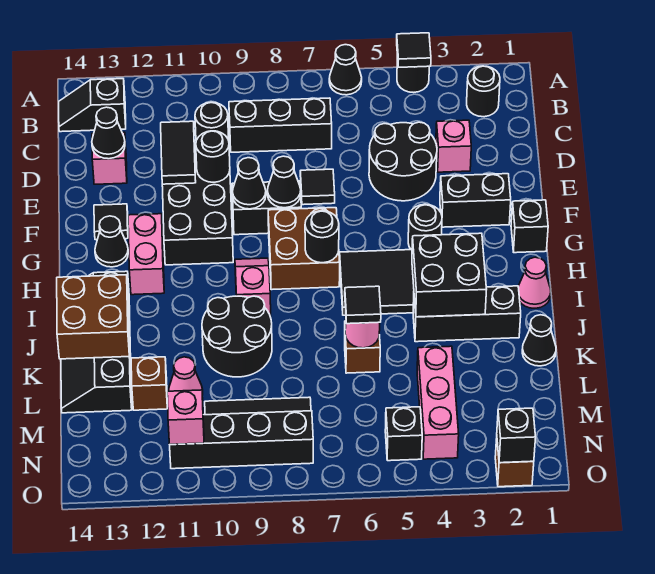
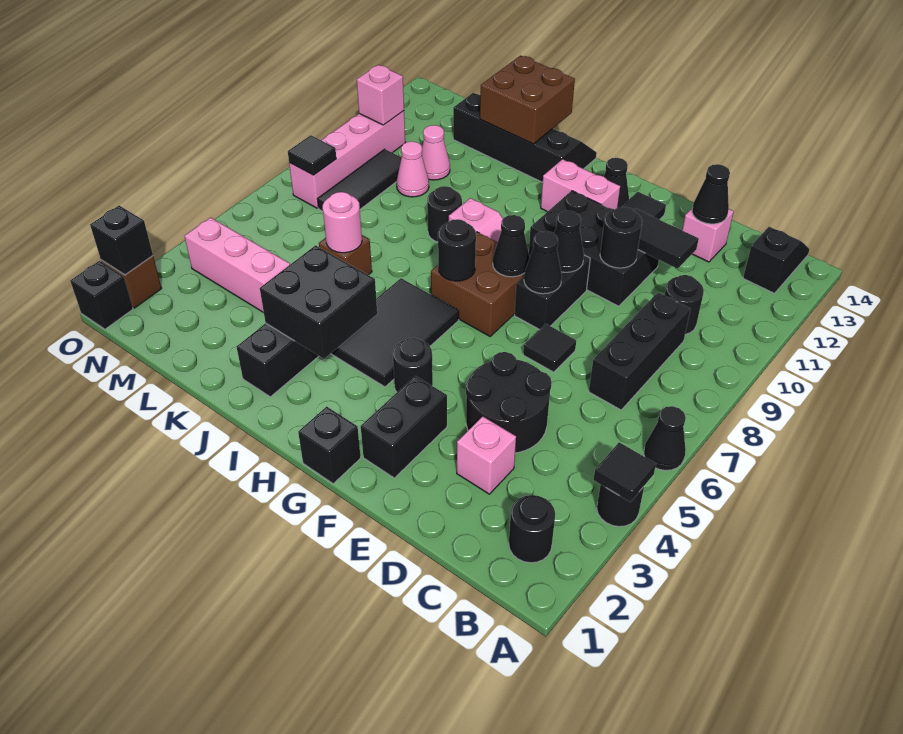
pink 1x1 cone [518,257,551,308] -> pink 1x1 cone moved to [396,142,429,197]
black 2x2 round brick [202,296,272,377] -> black 1x1 round brick [427,186,462,242]
black 1x1 cone [522,315,556,366] -> black 1x1 cone moved to [493,215,530,277]
black 1x1 tile [345,286,381,324] -> black 1x1 tile moved to [288,135,336,175]
brown 1x1 brick [131,357,167,410] -> none
black 1x1 brick [385,407,422,461] -> black 1x1 brick moved to [70,261,133,329]
black 1x4 brick [170,411,313,469] -> pink 1x4 brick [289,111,405,208]

